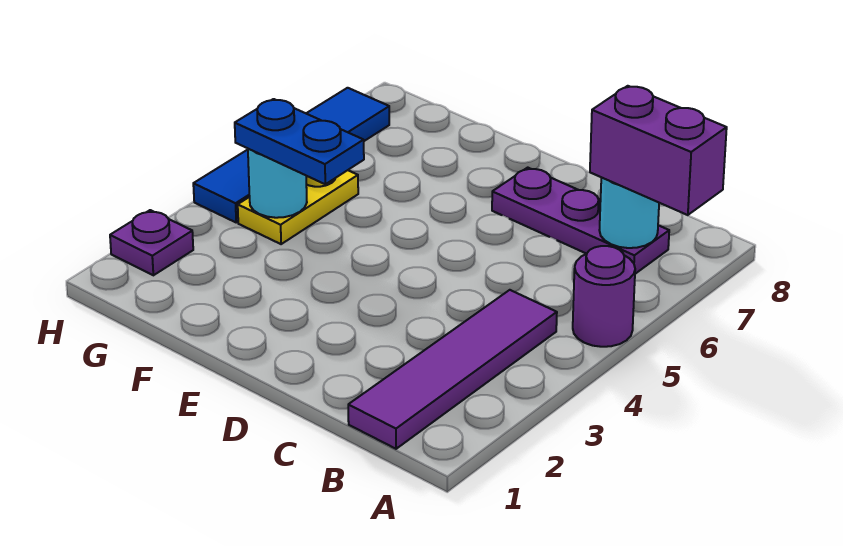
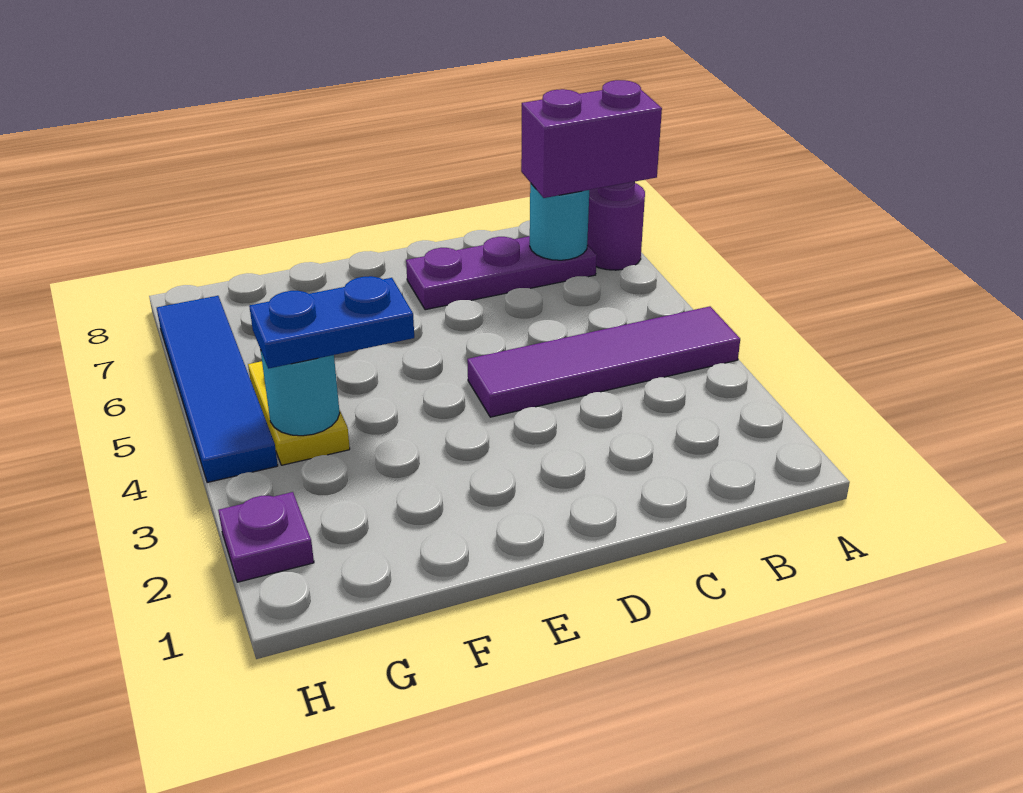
purple 1x1 round brick [573,246,635,347] -> purple 1x1 round brick moved to [587,182,645,270]
purple 1x4 tile [348,290,557,449] -> purple 1x4 tile turned to [467,306,740,417]

